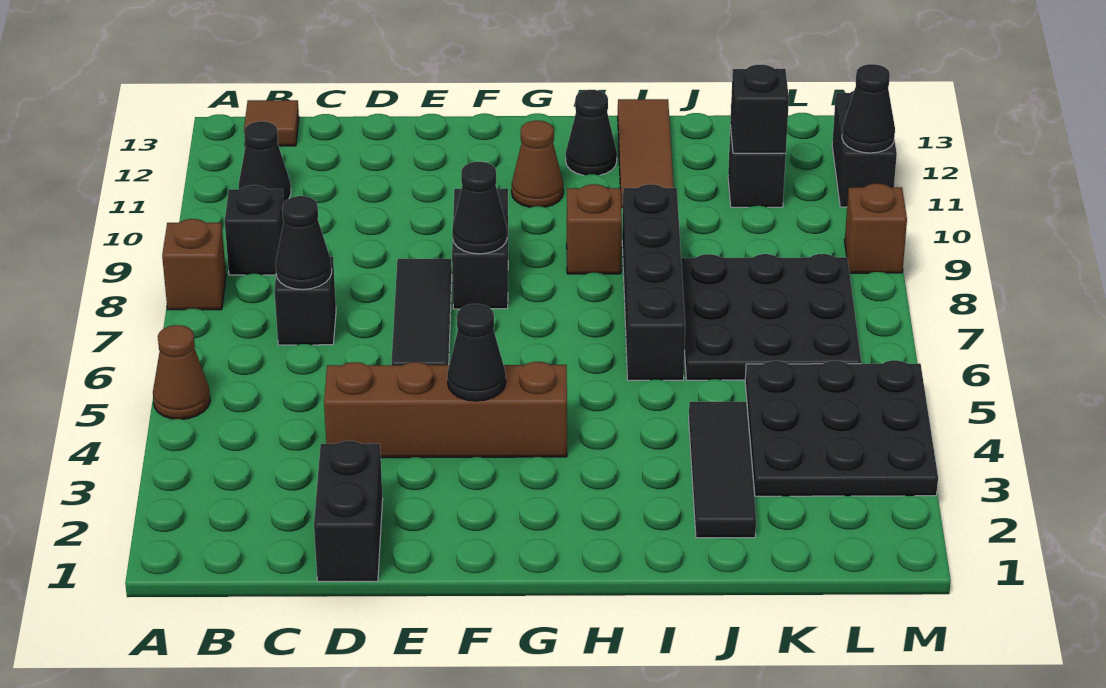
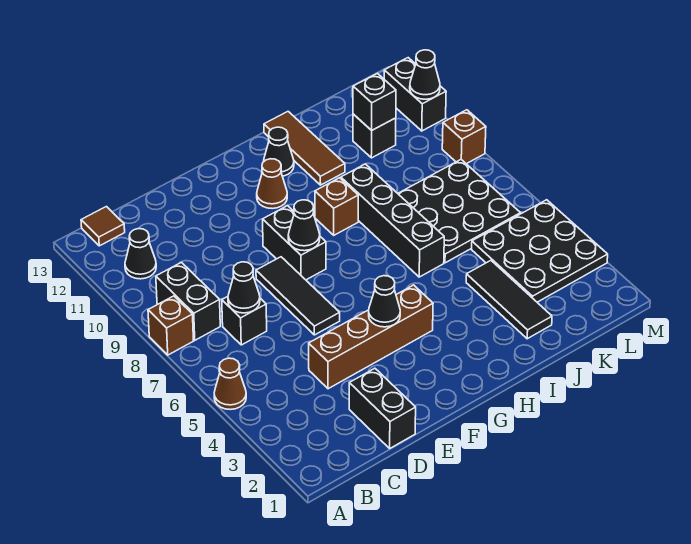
black 1x1 brick [225,185,284,275] -> black 1x2 brick [156,262,220,340]

